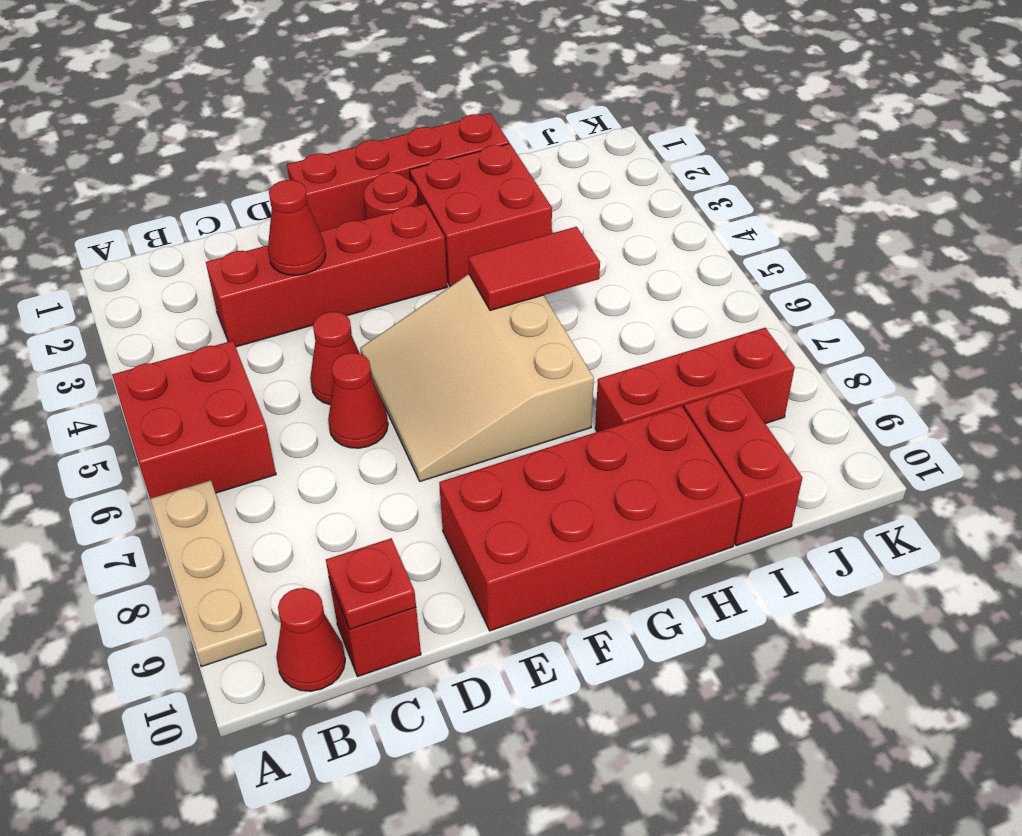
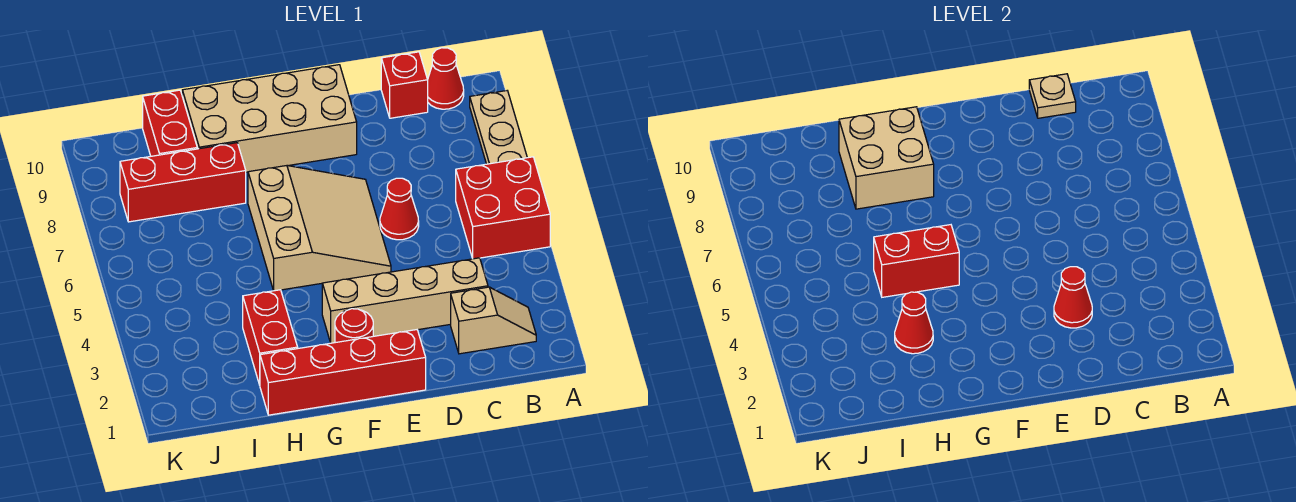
none -> tan 1x2 slope [451,287,536,354]
red 1x4 brick [206,204,448,347] -> tan 1x4 brick [322,258,488,343]
red 1x1 plate [326,538,416,629] -> tan 1x1 plate [1029,74,1076,118]
red 1x1 cone [310,312,360,405] -> red 1x1 cone moved to [895,292,933,354]
red 2x4 brick [439,405,742,631] -> tan 2x4 brick [182,65,357,172]
red 2x2 brick [410,144,552,286] -> red 1x2 brick [243,290,298,385]
red 1x2 tile [468,227,600,310] -> red 1x2 brick [874,225,959,297]
none -> tan 2x2 brick [839,107,934,209]

